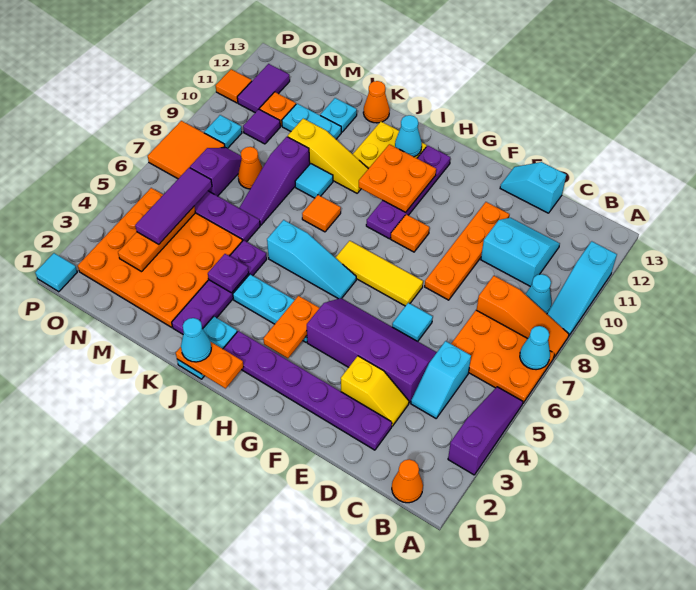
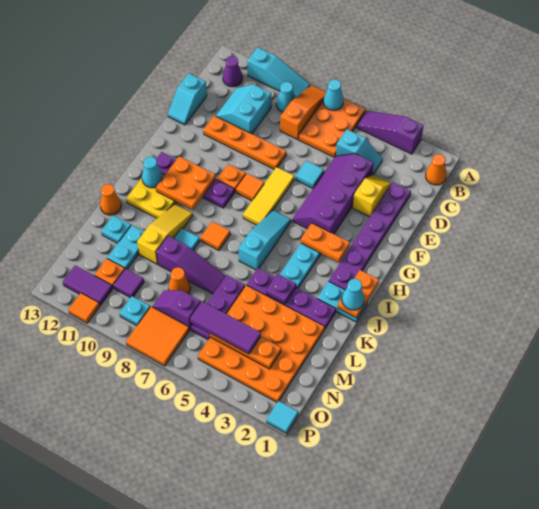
none -> purple 1x1 cone [223,56,243,87]
none -> orange 1x1 tile [236,173,264,201]

